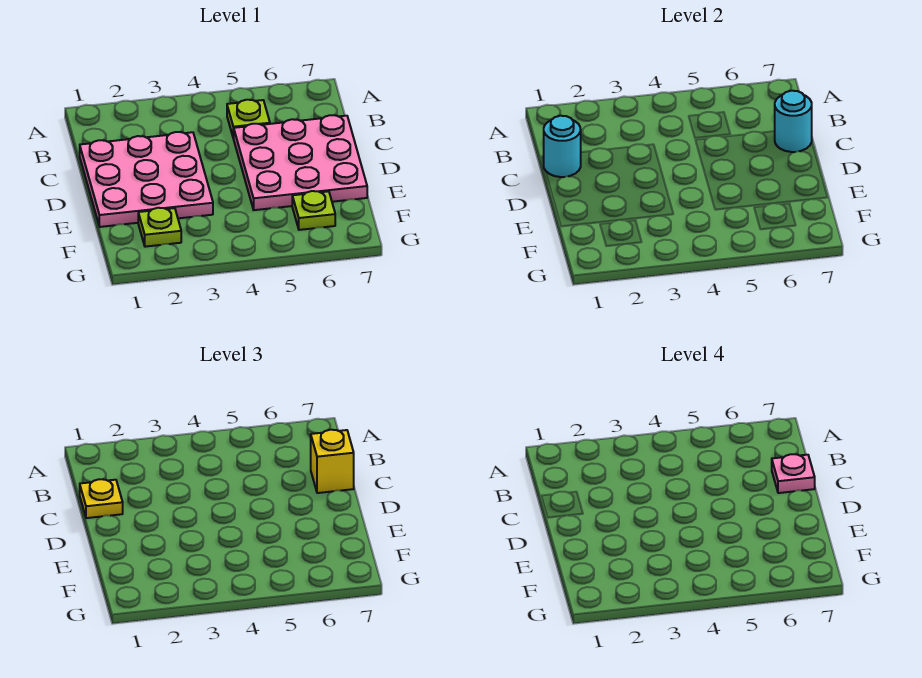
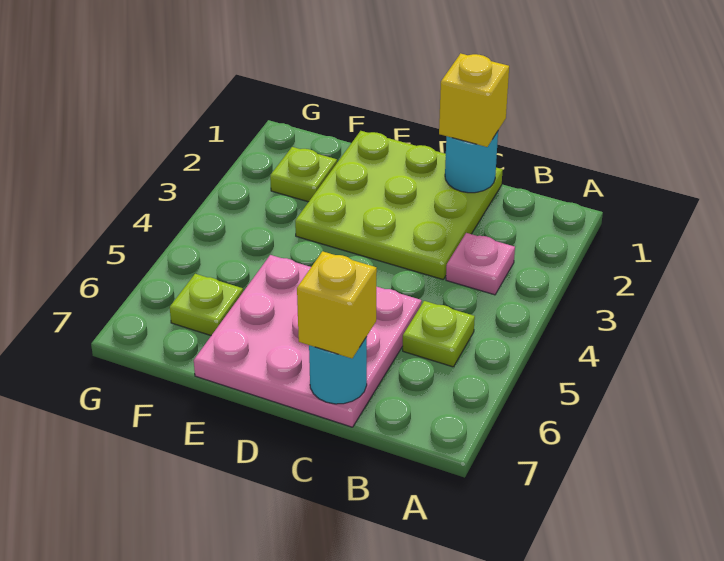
pink 3x3 plate [80,132,213,227] -> lime 3x3 plate [295,131,503,279]
yellow 1x1 plate [80,479,123,518] -> yellow 1x1 brick [439,53,509,147]
pink 1x1 plate [772,454,815,493] -> pink 1x1 plate moved to [446,233,515,295]

